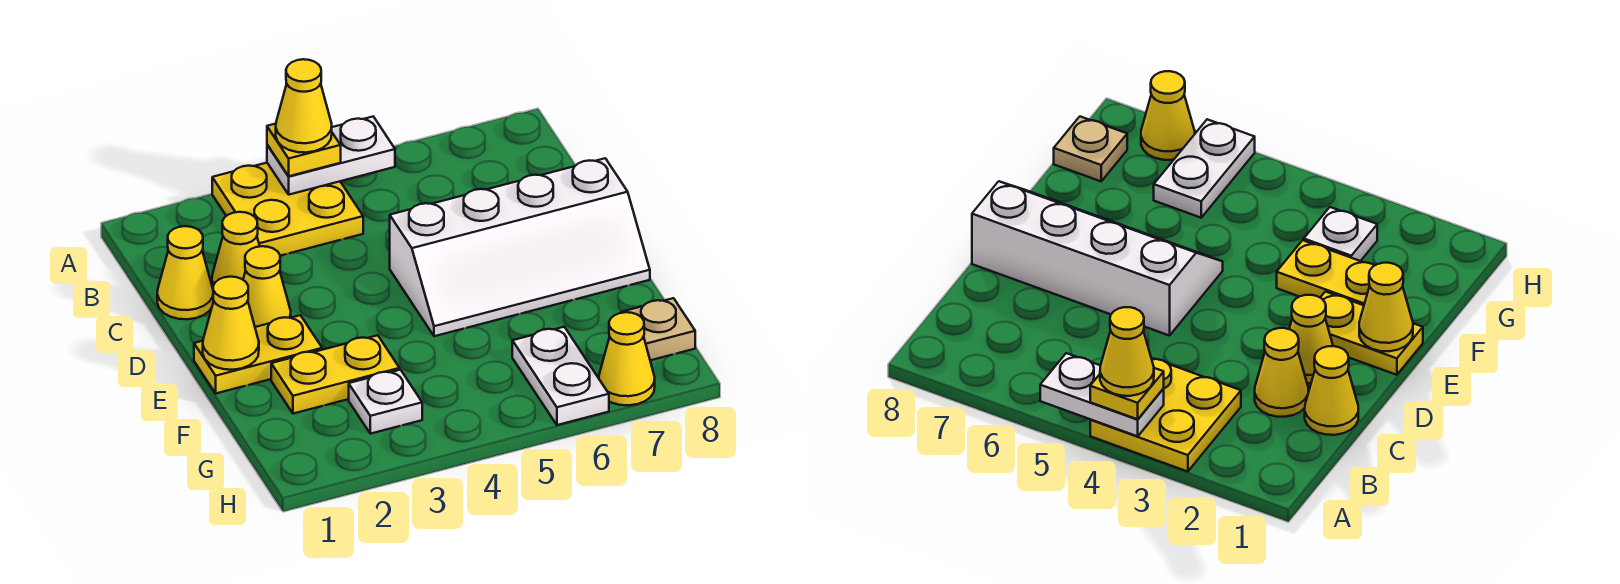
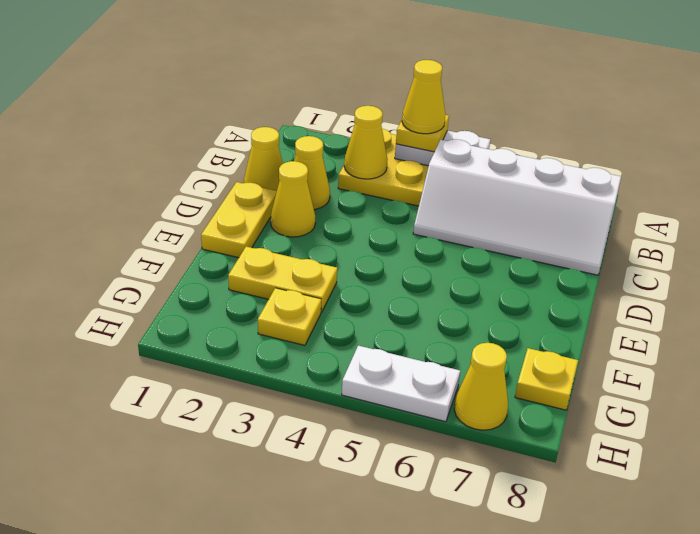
white 2x4 slope [390,158,650,336] -> white 2x4 slope moved to [413,139,621,275]
yellow 1x2 plate [194,315,322,393] -> yellow 1x2 plate turned to [201,182,277,258]
yellow 1x1 cone [203,277,259,370] -> yellow 1x1 cone moved to [344,106,388,179]
white 1x1 plate [349,370,422,434] -> yellow 1x1 plate [258,288,321,345]
white 1x2 plate [512,327,609,425] -> white 1x2 plate turned to [342,346,460,422]
tan 1x1 plate [622,298,695,360] -> yellow 1x1 plate [515,348,578,410]

